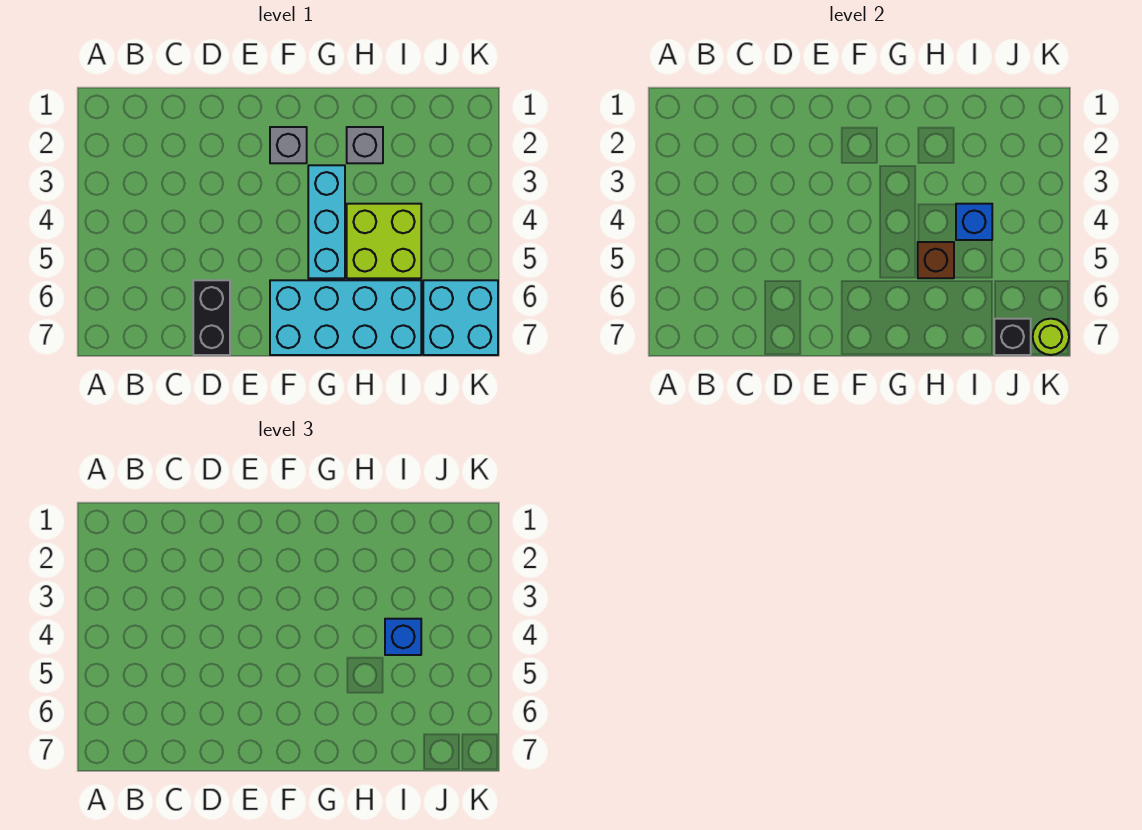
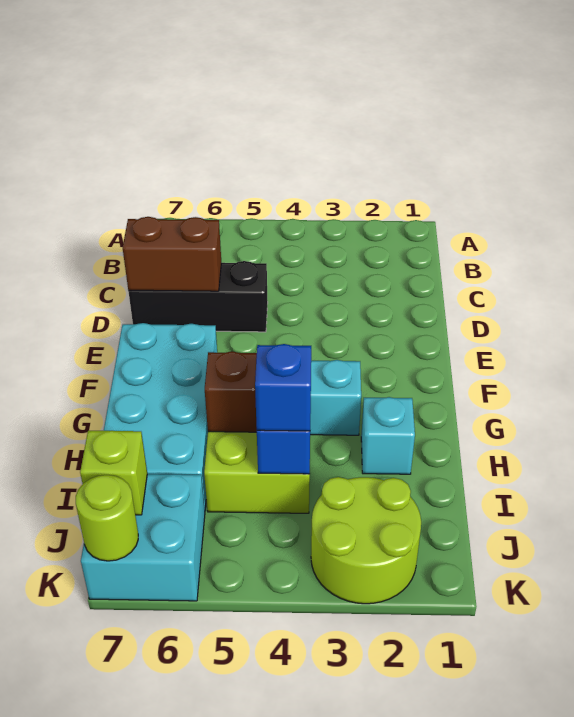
black 1x2 brick [193,280,230,355] -> black 1x3 brick [128,261,268,332]
none -> brown 1x2 brick [123,217,221,291]
grey 1x1 brick [270,127,307,163] -> none
grey 1x1 brick [347,127,383,163] -> cyan 1x1 brick [361,397,415,474]
none -> lime 2x2 round brick [311,477,421,604]
black 1x1 brick [994,319,1031,355] -> lime 1x1 brick [80,431,147,515]

